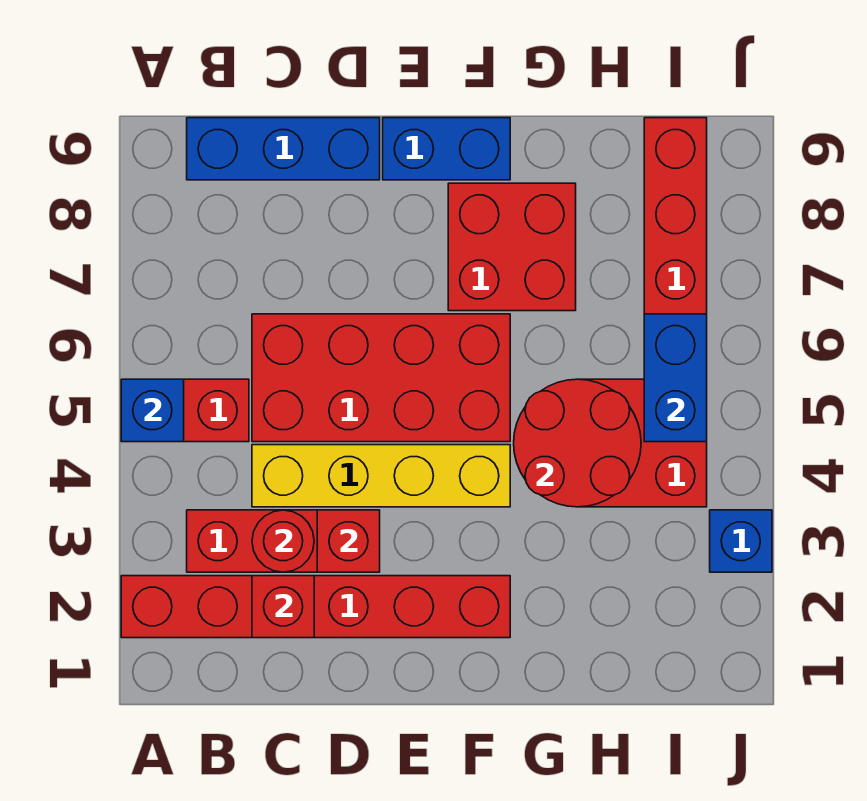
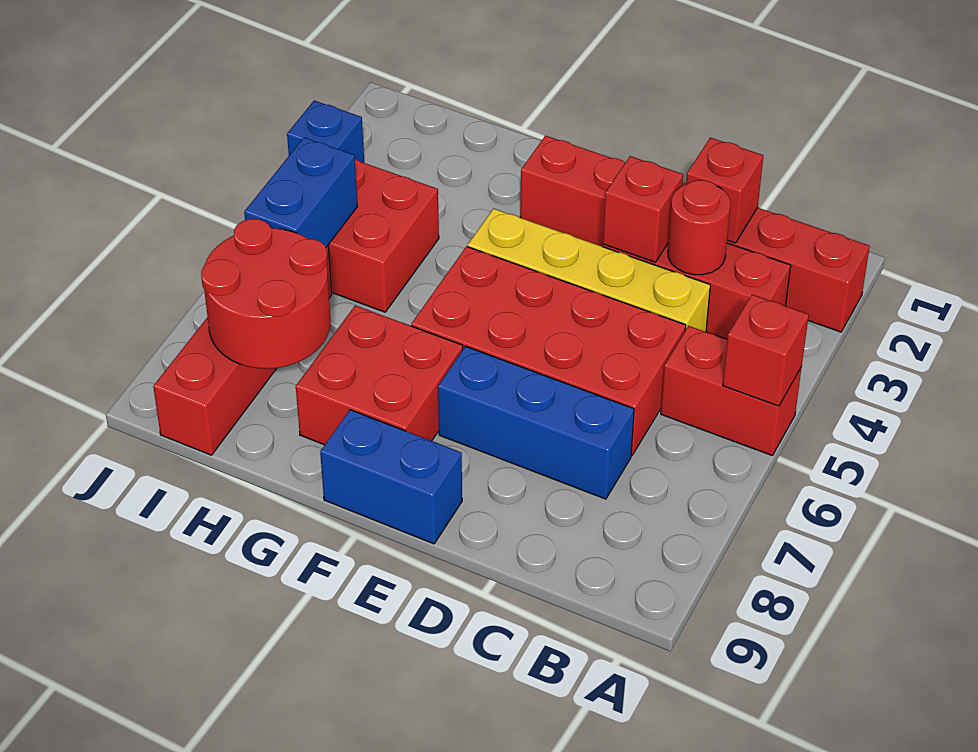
blue 1x1 brick [121,379,184,442] -> red 1x1 brick [723,295,809,406]
blue 1x3 brick [187,118,380,180] -> blue 1x3 brick moved to [438,346,634,499]
red 2x2 round brick [514,379,641,507] -> red 2x2 round brick moved to [201,219,331,369]

